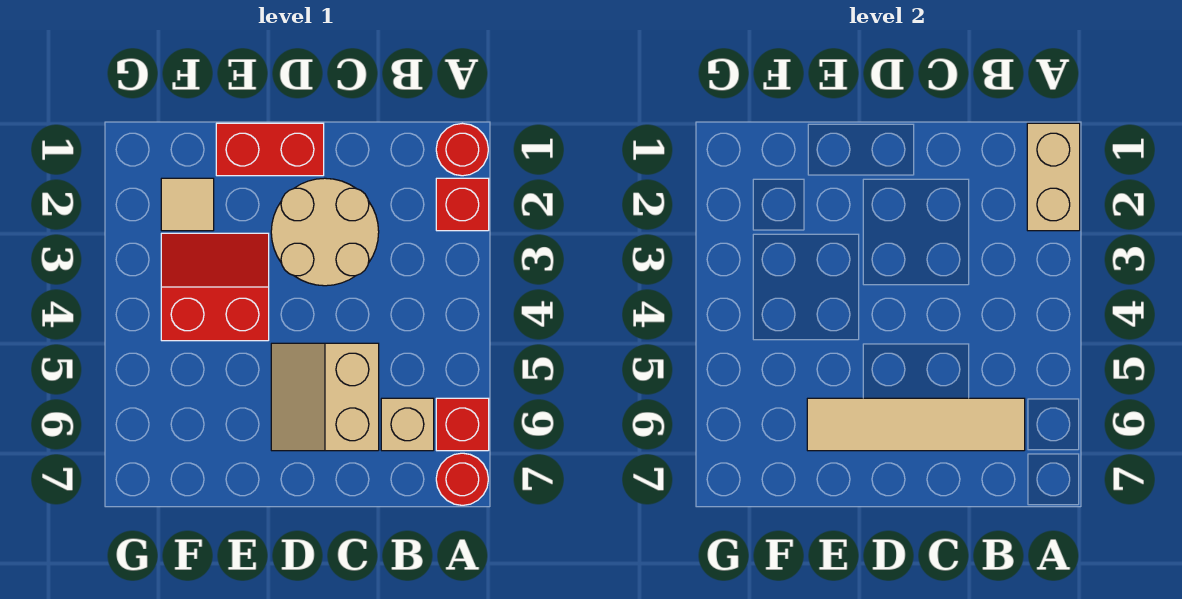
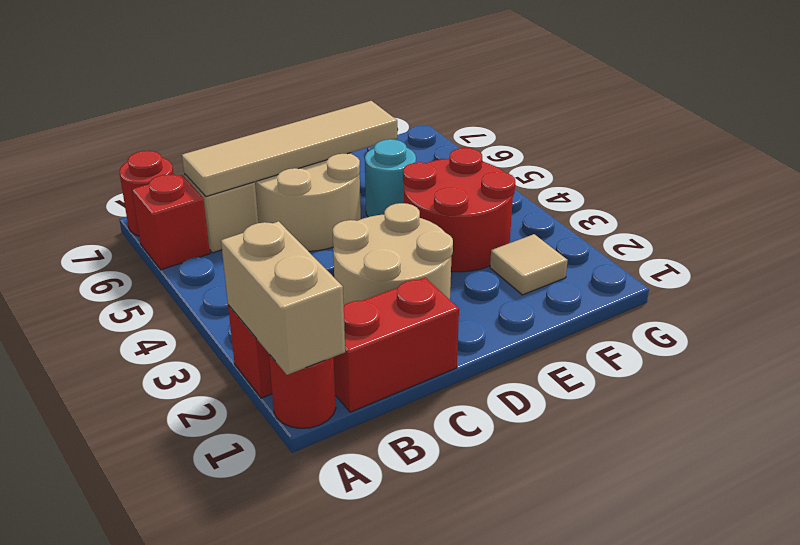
tan 2x2 slope [271,343,379,451] -> tan 2x2 round brick [255,153,361,251]
red 1x2 brick [216,123,324,176] -> red 1x2 brick moved to [334,278,459,412]
red 2x2 slope [161,233,269,341] -> red 2x2 round brick [403,148,515,272]
none -> cyan 1x1 round brick [365,139,416,217]

